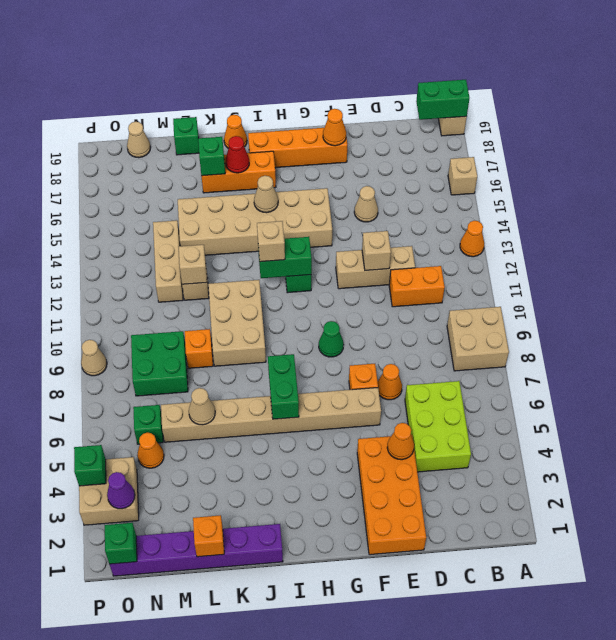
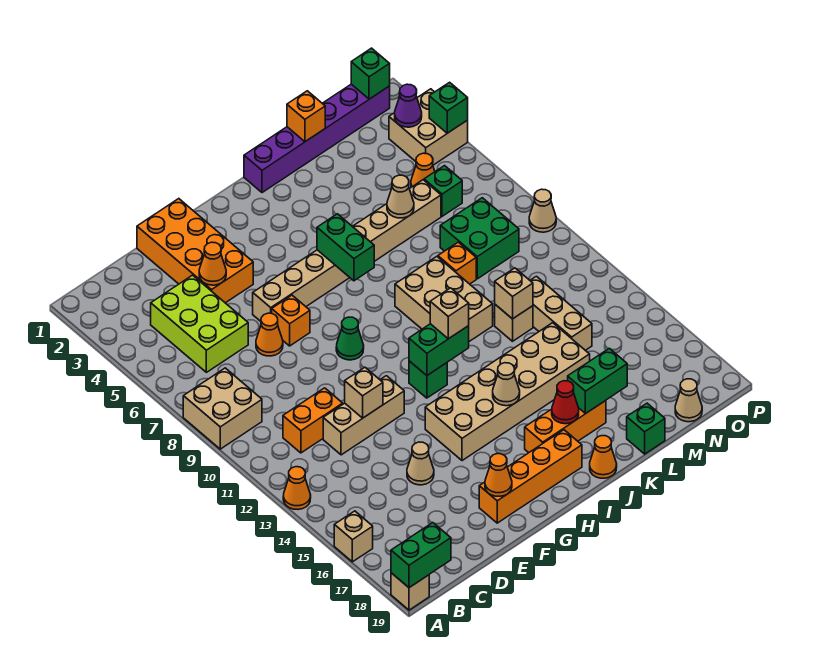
green 1x1 brick [198,137,225,176] -> green 1x2 brick [568,348,627,413]

